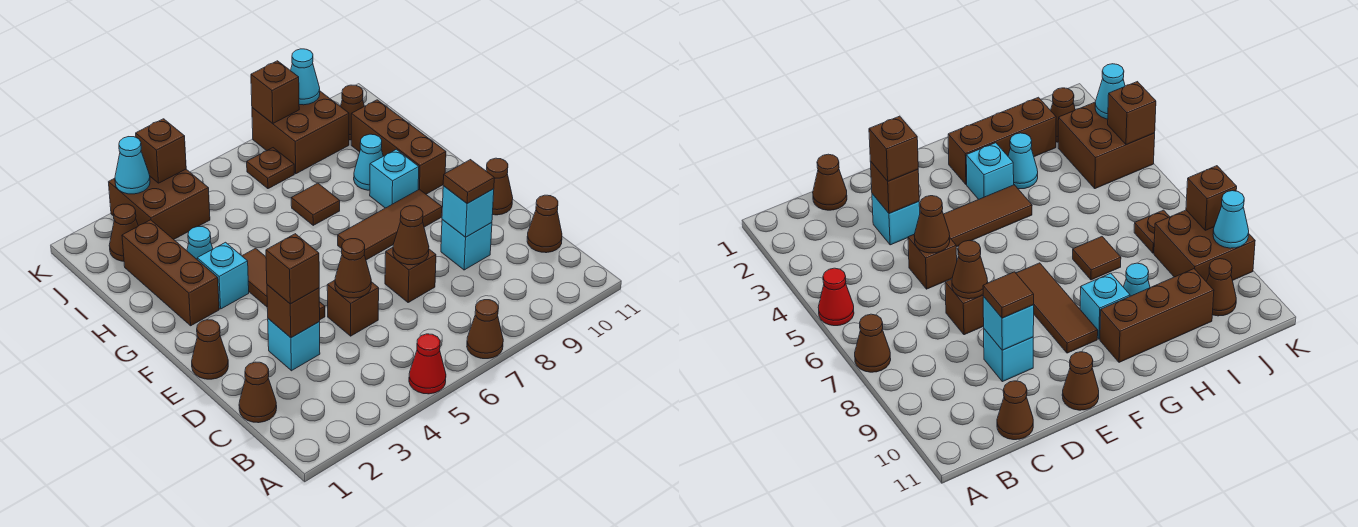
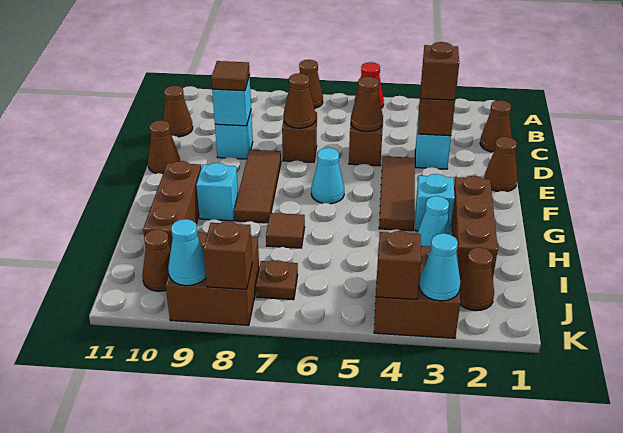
brown 1x3 tile [338,189,442,260] -> brown 1x3 tile turned to [234,150,281,223]
cyan 1x1 cone [354,134,383,190] -> cyan 1x1 cone moved to [311,148,344,204]

